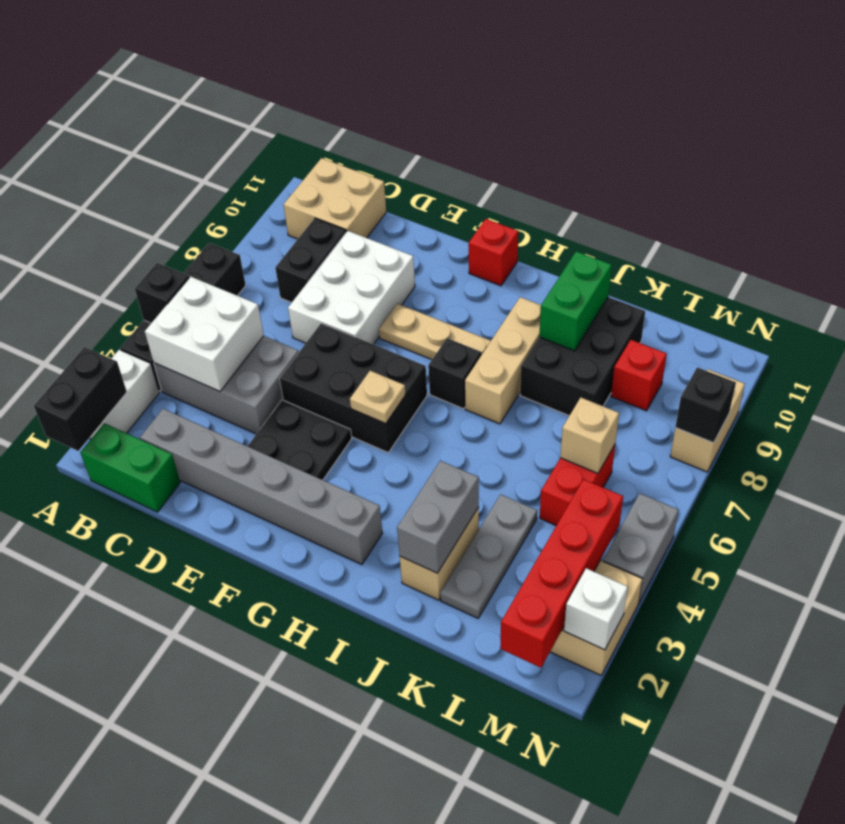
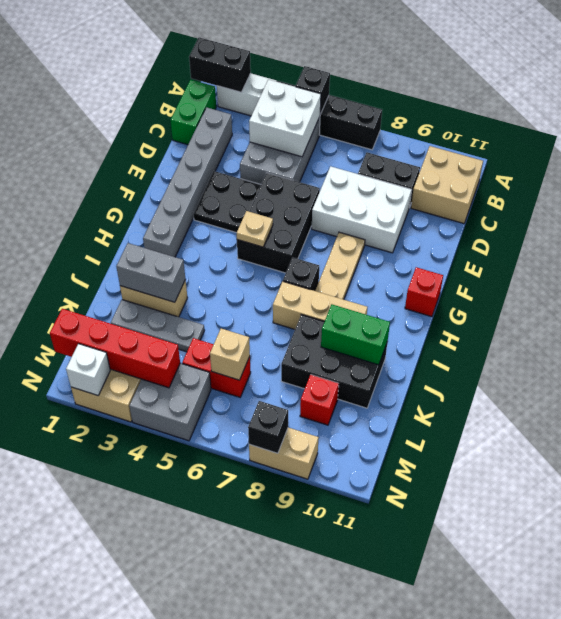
grey 1x2 brick [603,494,679,604] -> grey 2x2 brick [129,363,211,441]

